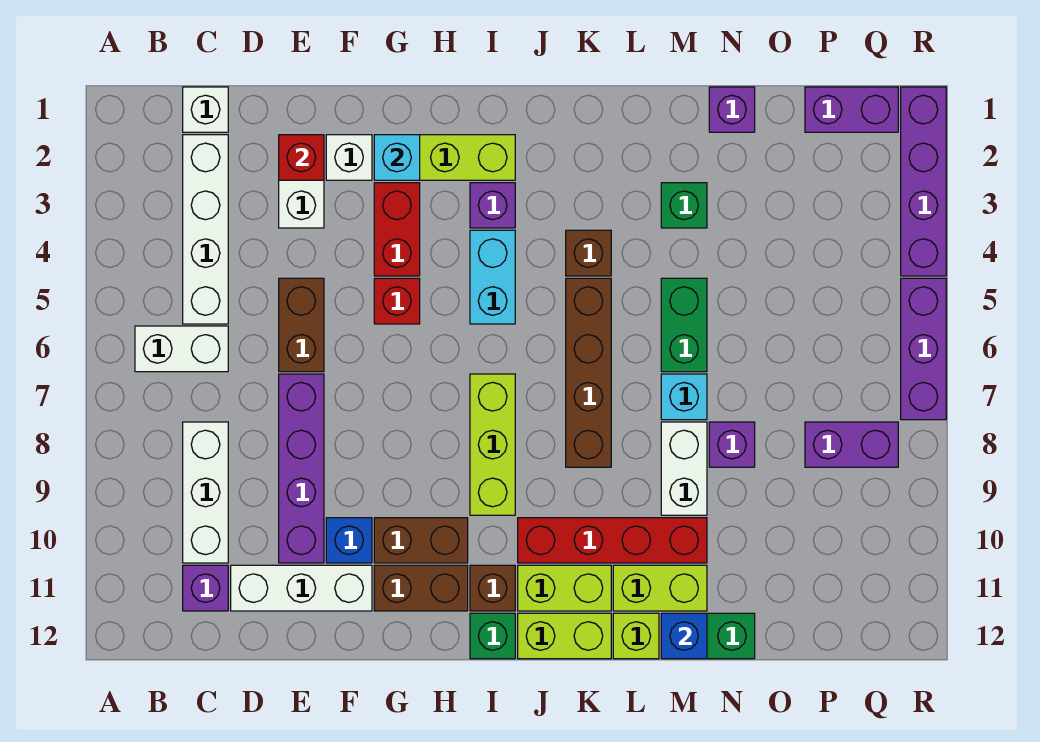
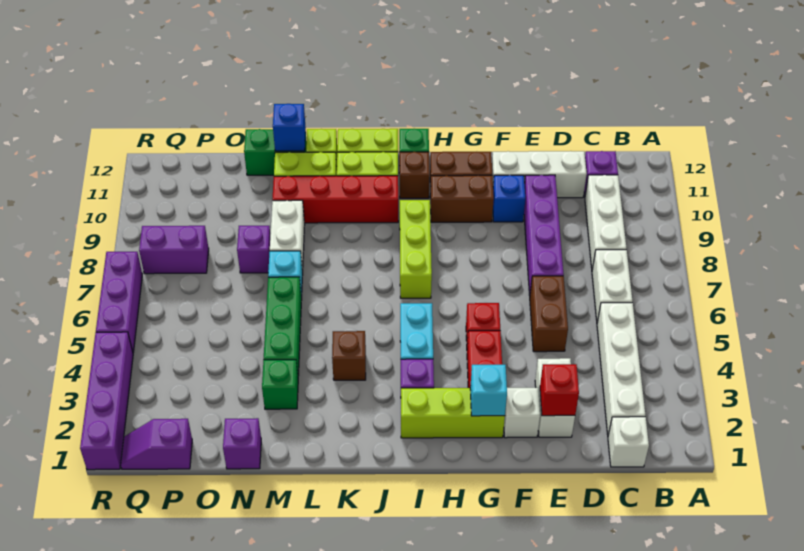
white 1x2 brick [135,326,228,372] -> white 1x2 brick turned to [592,250,633,323]
brown 1x4 brick [566,278,611,467] -> none
green 1x2 brick [661,278,707,372] -> green 1x3 brick [264,277,302,376]
purple 1x2 brick [805,87,898,132] -> purple 1x2 slope [121,419,192,469]

